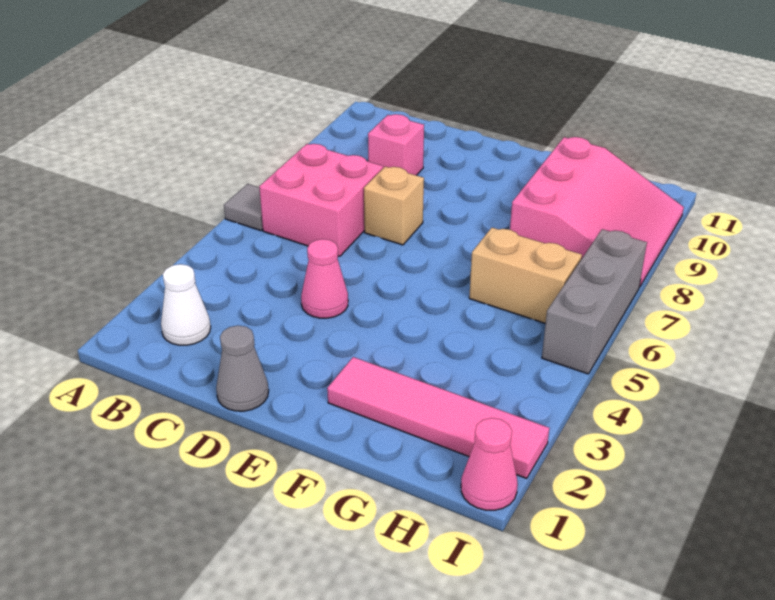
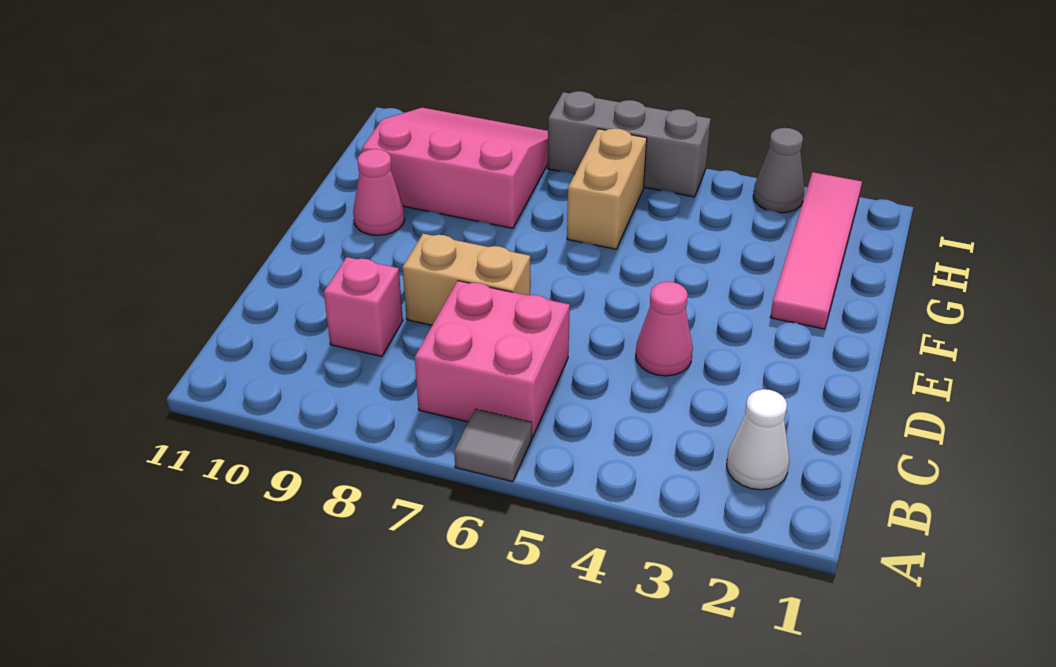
grey 1x1 cone [216,326,269,411] -> grey 1x1 cone moved to [753,128,804,213]
tan 1x1 brick [364,167,424,245] -> tan 1x2 brick [403,234,530,325]
pink 1x1 cone [461,418,518,510] -> pink 1x1 cone moved to [353,149,405,235]

